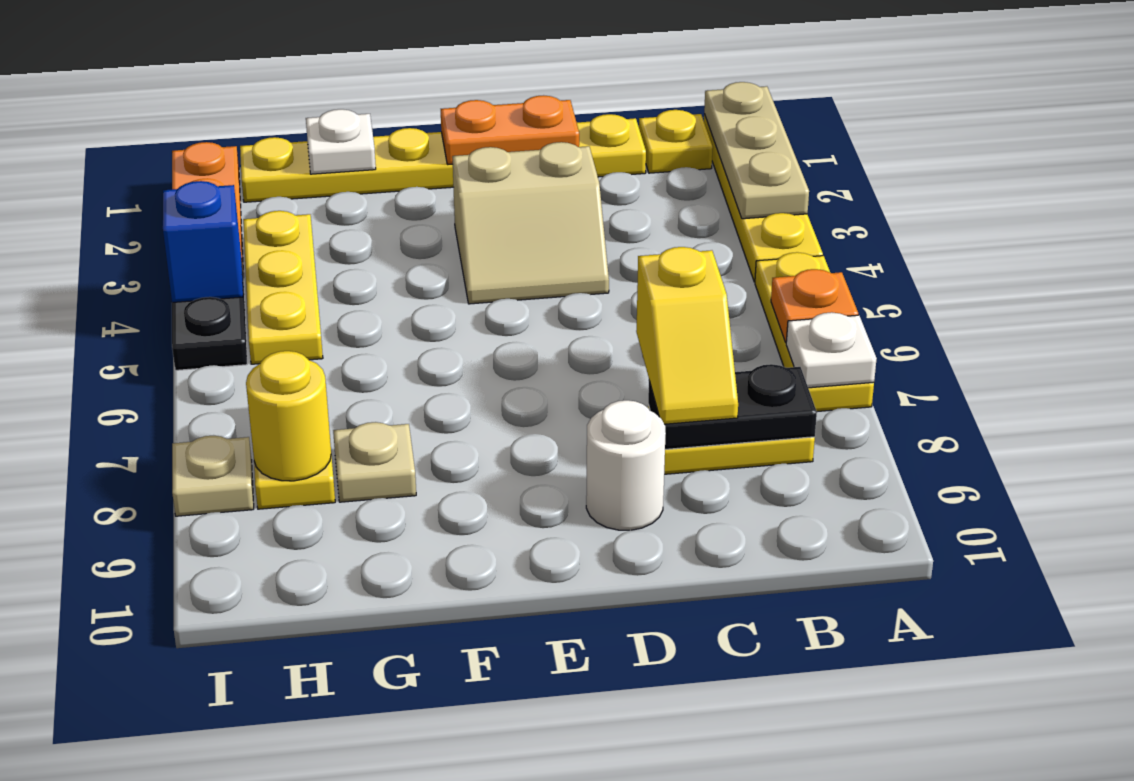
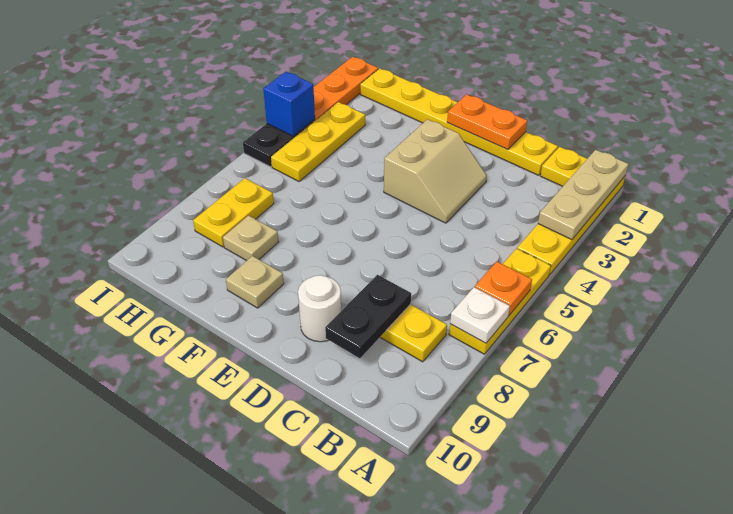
black 1x2 plate [648,364,817,449] -> black 1x2 plate turned to [325,275,411,358]
yellow 1x2 slope [636,247,738,424] -> none
tan 2x2 slope [452,142,609,304] -> tan 2x2 slope turned to [384,119,487,223]
white 1x1 plate [306,109,376,174] -> none
yellow 1x1 round brick [246,351,331,481] -> none
tan 1x1 plate [172,436,254,516] -> tan 1x1 plate moved to [226,256,284,308]

